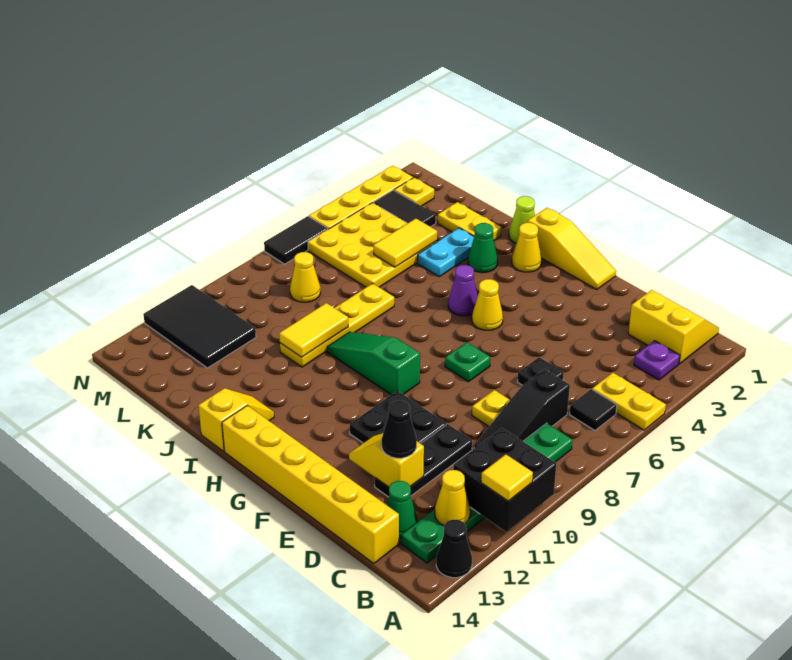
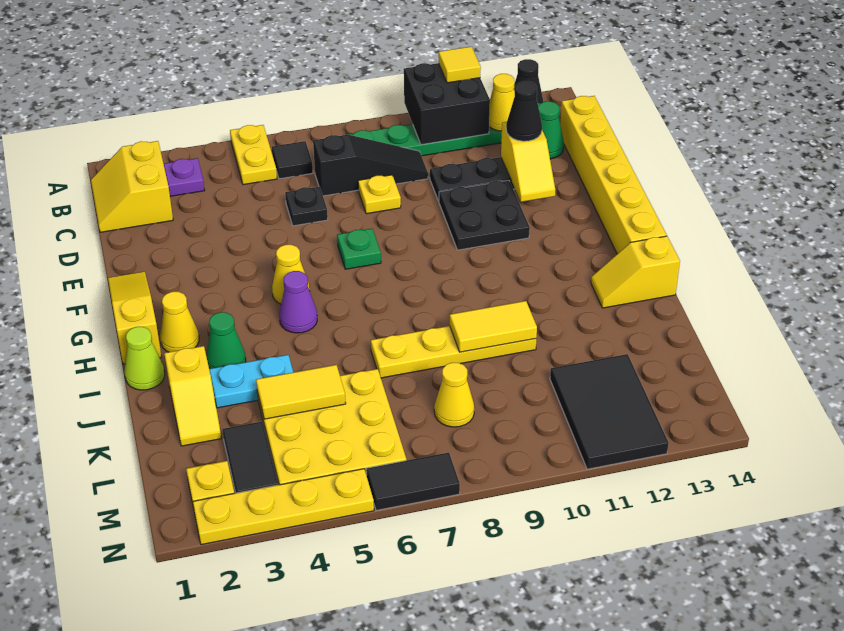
green 1x3 slope [327,332,420,395] -> none
yellow 1x2 plate [438,202,501,240] -> yellow 1x2 slope [164,346,221,446]

